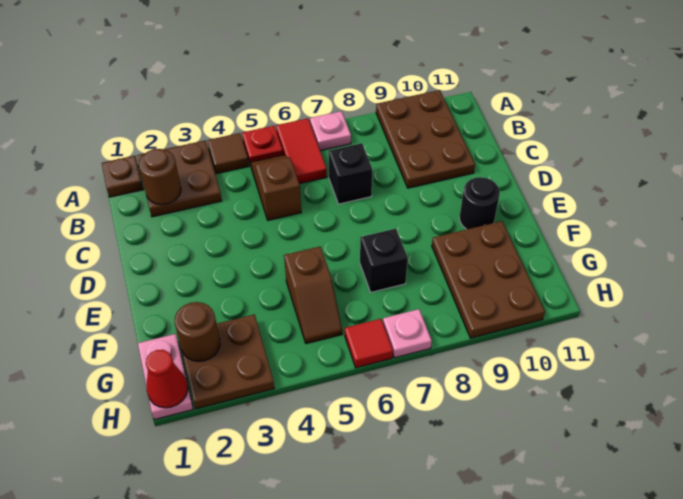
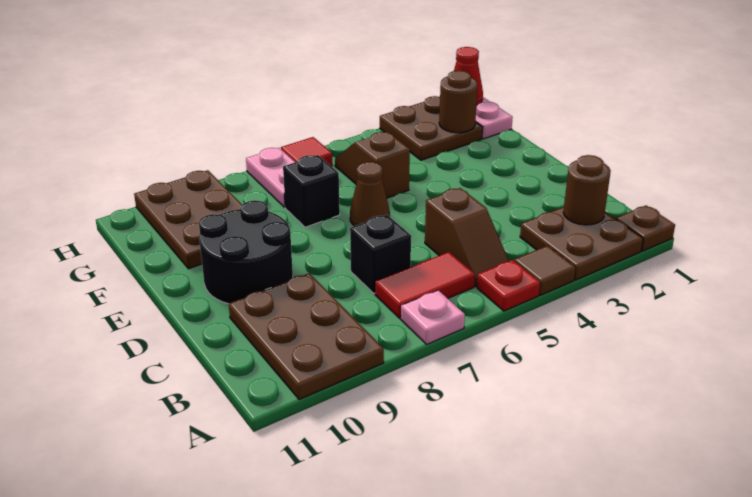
red 1x2 tile [276,118,327,184] -> red 1x2 tile turned to [375,252,475,318]
none -> brown 1x1 cone [350,162,390,226]
black 1x1 round brick [459,177,500,229] -> black 2x2 round brick [199,200,293,304]
pink 1x1 plate [383,309,432,358] -> pink 1x2 plate [246,148,295,207]

